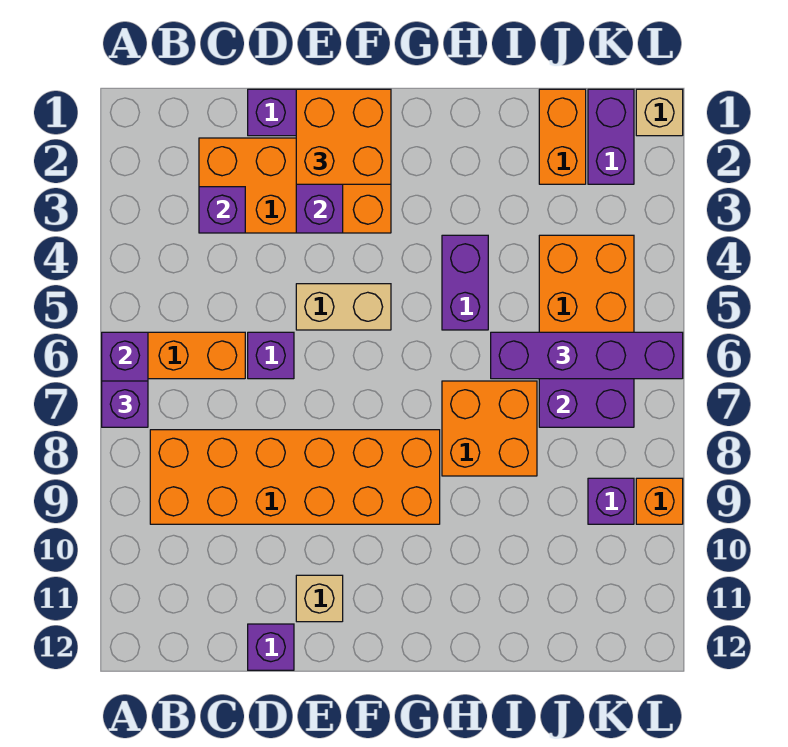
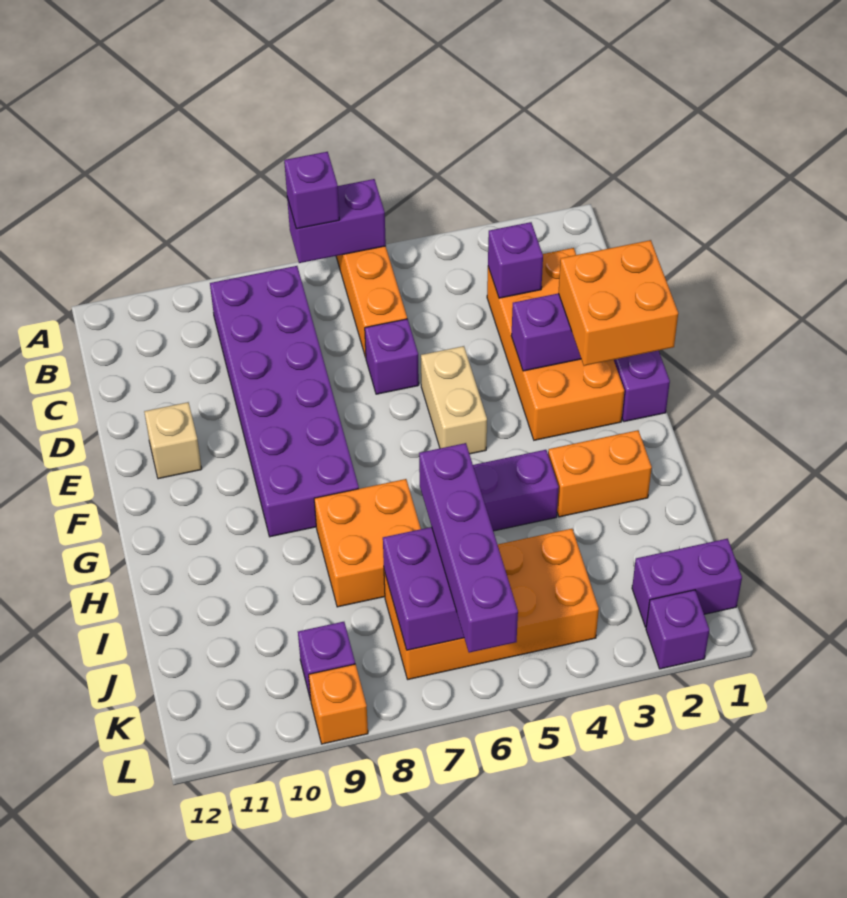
orange 2x6 brick [150,430,440,524] -> purple 2x6 brick [210,266,359,537]
purple 1x1 brick [248,624,294,670] -> purple 1x1 brick moved to [646,590,709,669]
orange 1x2 brick [539,89,586,184] -> orange 1x2 brick moved to [548,430,652,517]
tan 1x1 brick [636,89,683,136] -> none

